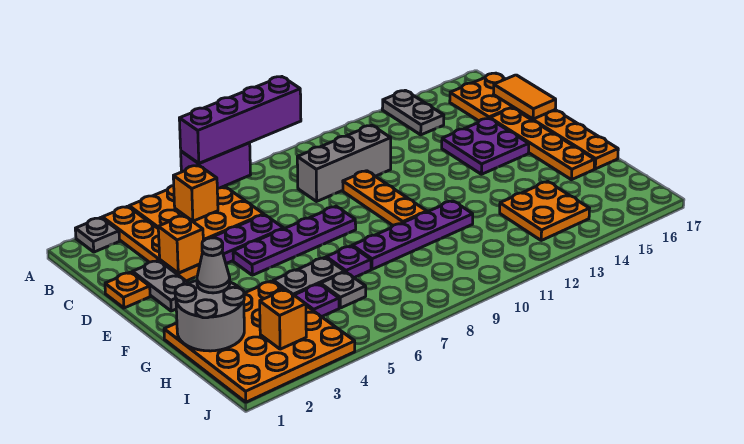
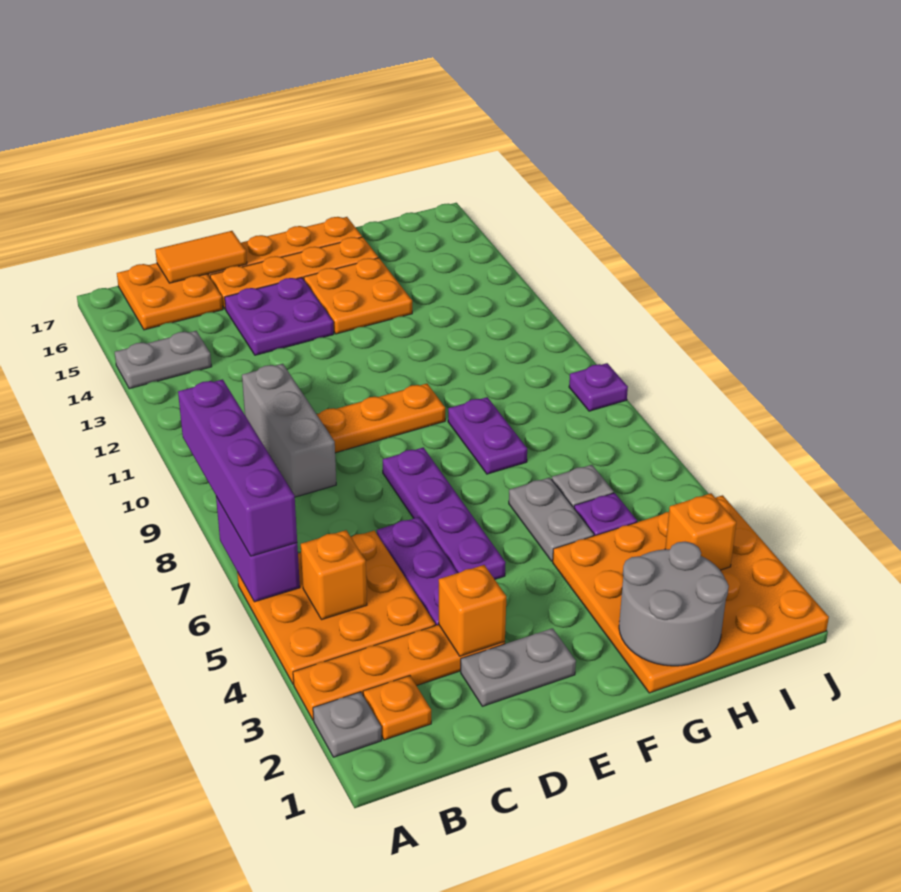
orange 1x1 plate [105,272,150,308] -> orange 1x1 plate moved to [363,676,431,740]
grey 1x1 cone [197,238,230,293] -> none
purple 1x1 plate [326,246,371,278] -> purple 1x1 plate moved to [569,363,628,411]
purple 1x4 plate [352,201,473,269] -> purple 1x2 plate [448,397,527,474]
orange 2x2 plate [500,181,590,240] -> orange 2x2 plate moved to [304,258,412,334]

